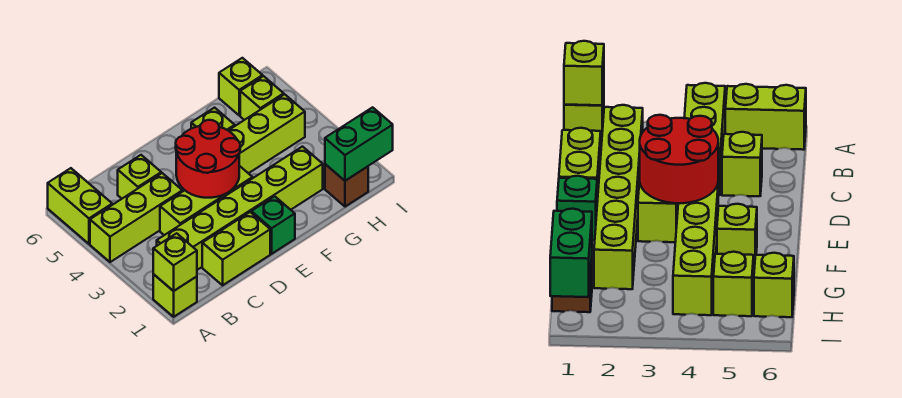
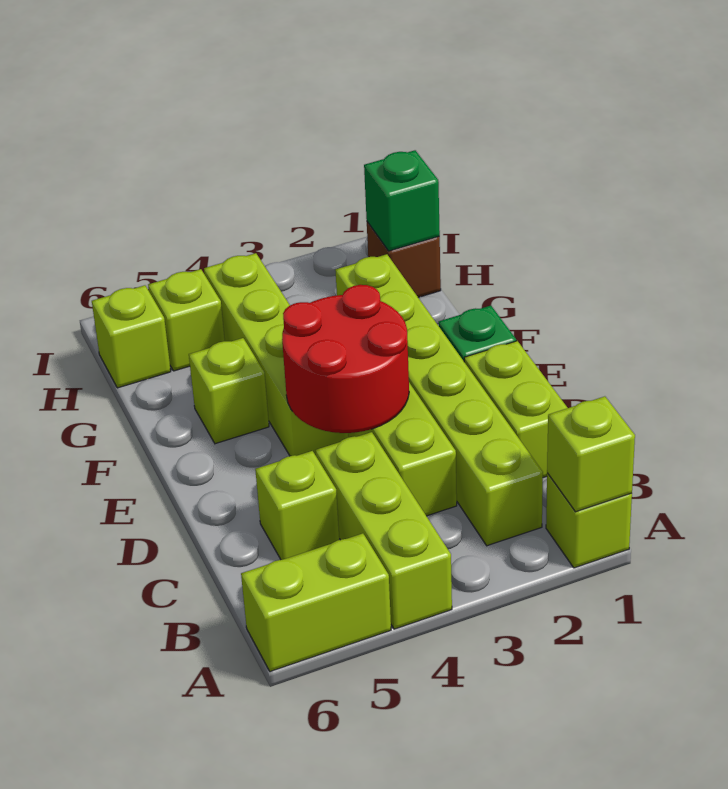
green 1x2 brick [325,107,393,181] -> green 1x1 brick [364,150,440,251]

